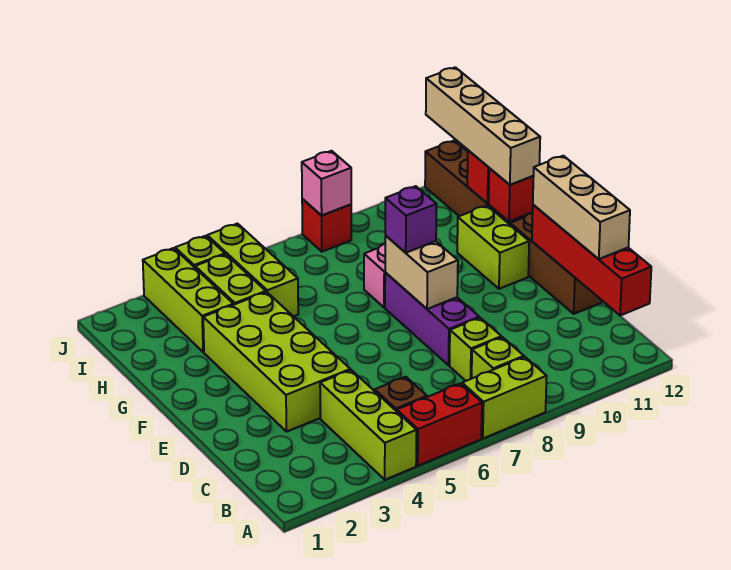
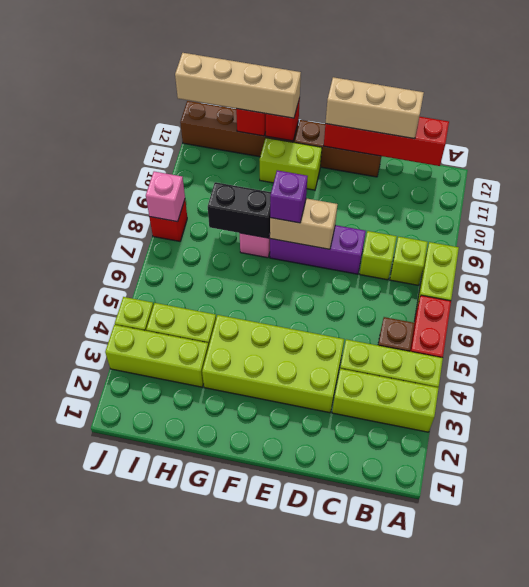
none -> black 1x2 brick [208,182,271,238]
lime 1x3 brick [207,224,298,317] -> lime 1x3 brick moved to [332,369,439,432]

